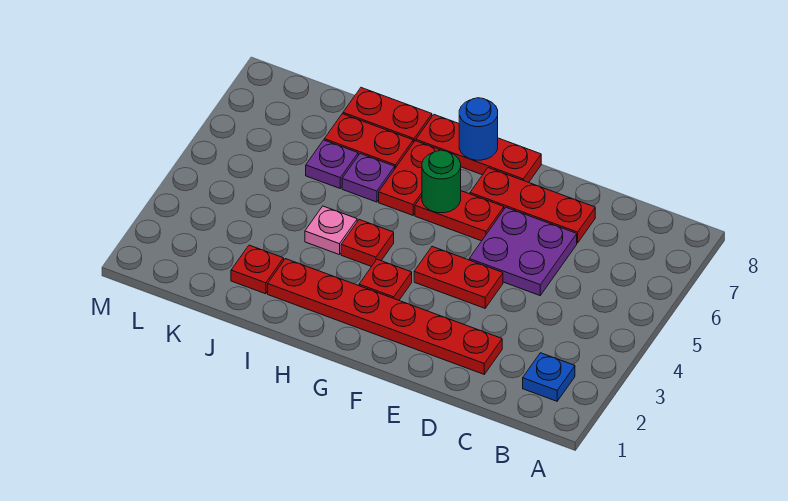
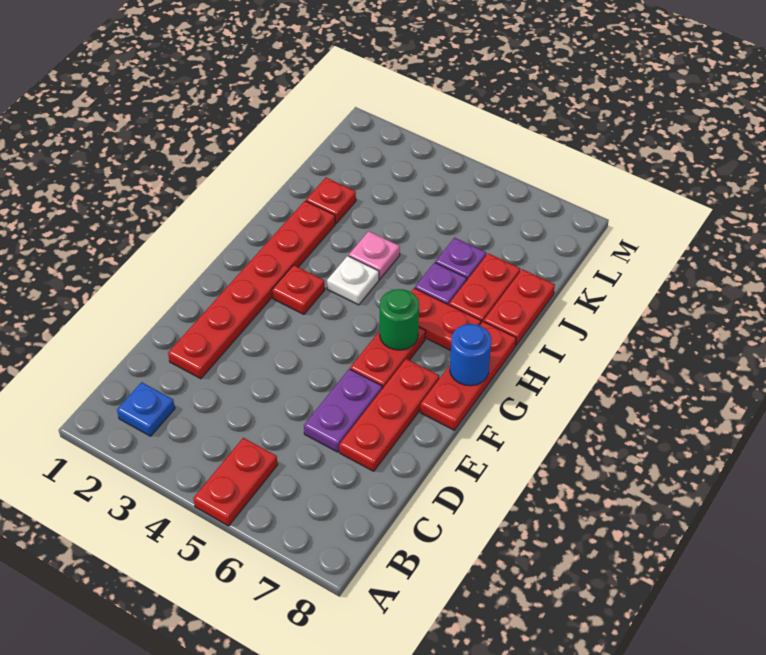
purple 2x2 plate [469,208,577,295] -> purple 1x2 plate [304,369,382,452]
red 1x2 plate [414,247,503,308] -> red 1x2 plate moved to [193,438,278,526]
red 1x1 plate [341,220,394,267] -> white 1x1 plate [327,256,379,305]

